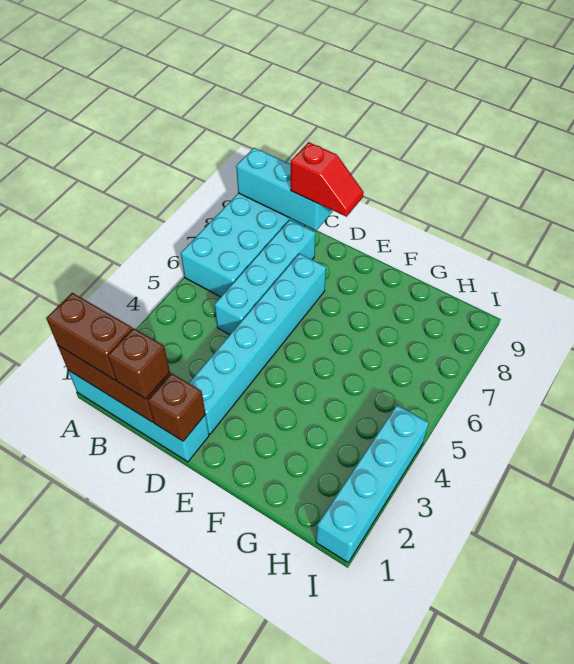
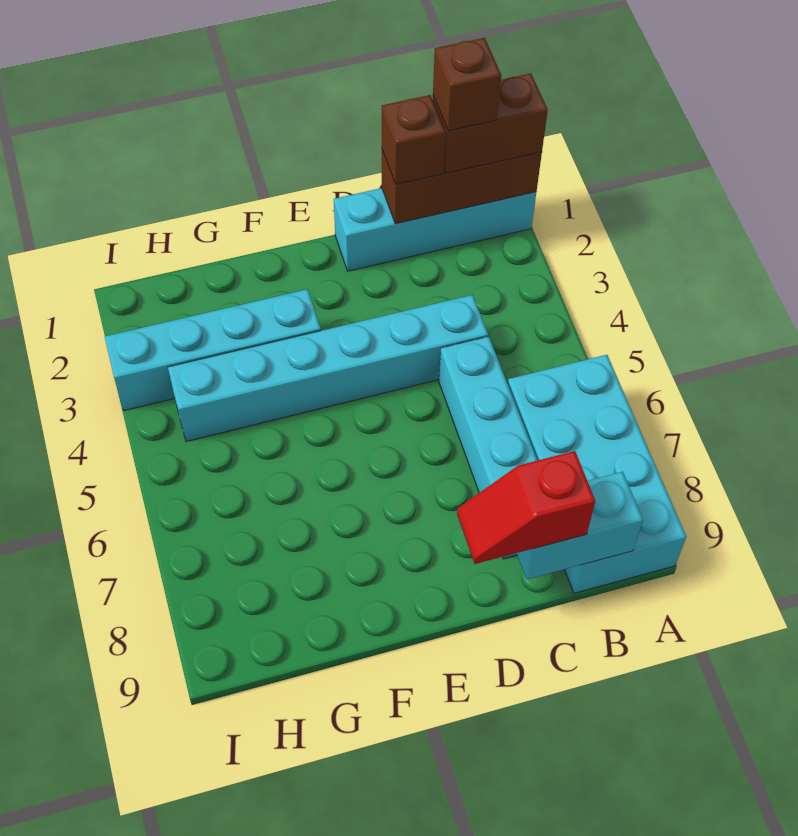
cyan 1x3 brick [236,148,333,231] -> cyan 1x2 brick [517,472,643,579]
brown 1x1 brick [148,373,205,441] -> brown 1x1 brick moved to [433,38,501,131]
cyan 1x6 brick [189,253,326,434] -> cyan 1x6 brick turned to [168,295,488,441]
cyan 1x4 brick [316,405,429,562] -> cyan 1x4 brick turned to [105,289,321,410]

